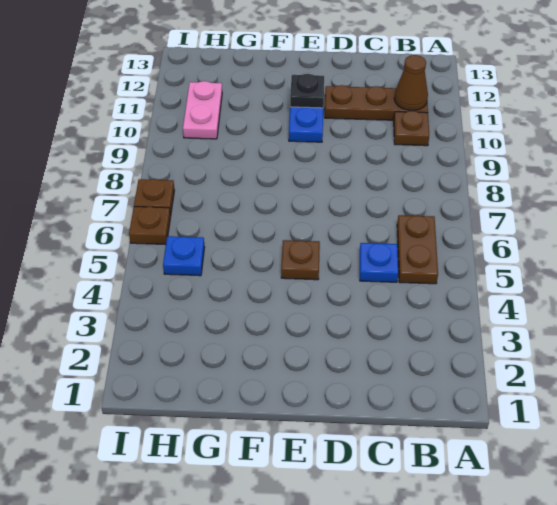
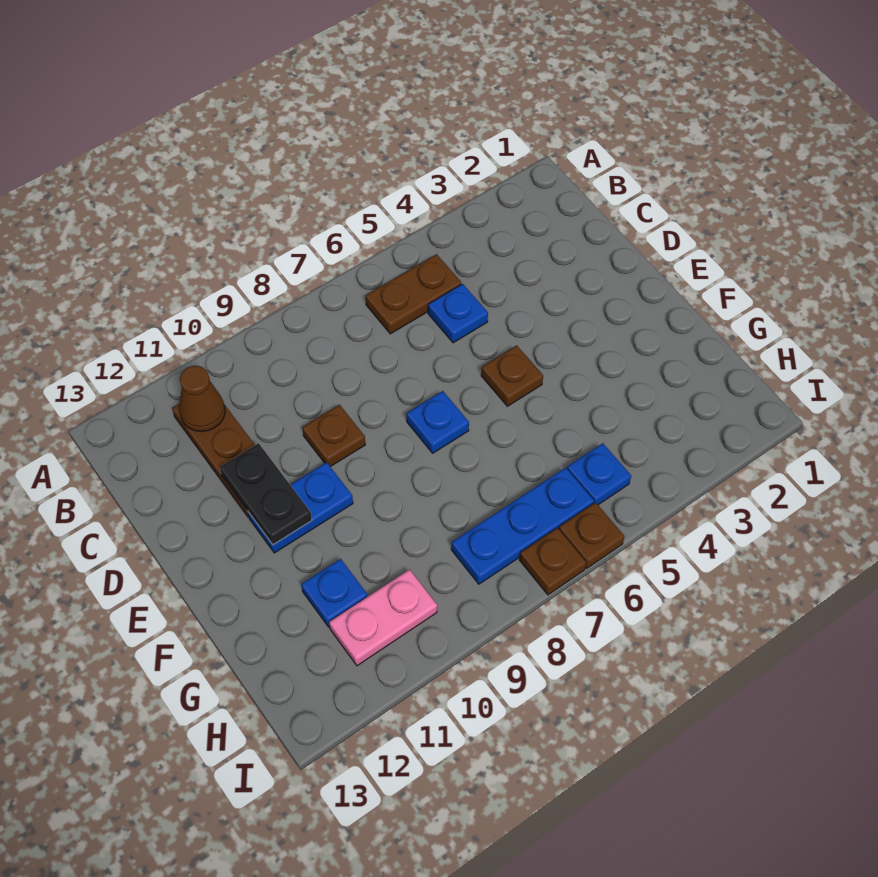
brown 1x1 plate [394,111,429,146] -> brown 1x1 plate moved to [302,405,365,467]
none -> blue 1x1 plate [407,391,469,453]
black 1x1 plate [290,74,324,108] -> black 1x2 plate [220,443,312,545]
none -> blue 1x1 plate [301,559,368,627]
none -> blue 1x3 plate [451,468,594,584]

